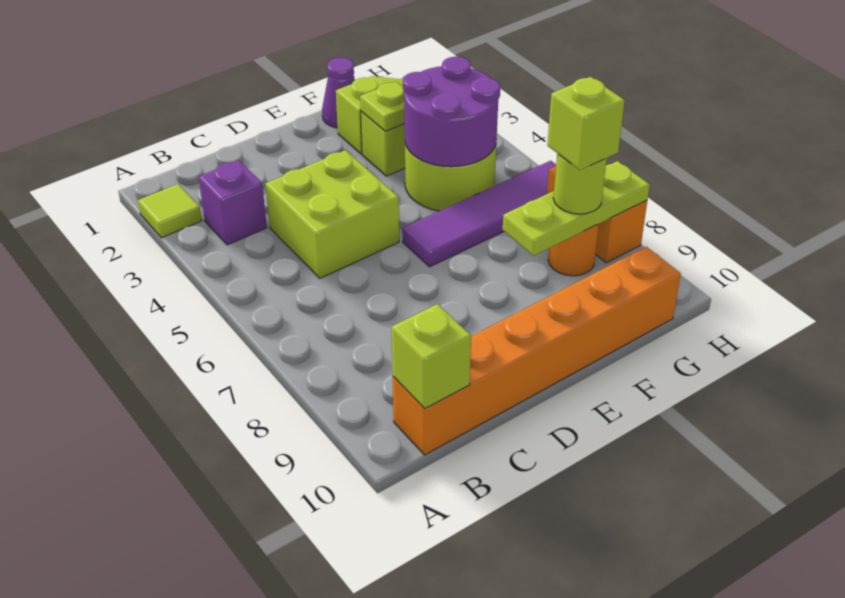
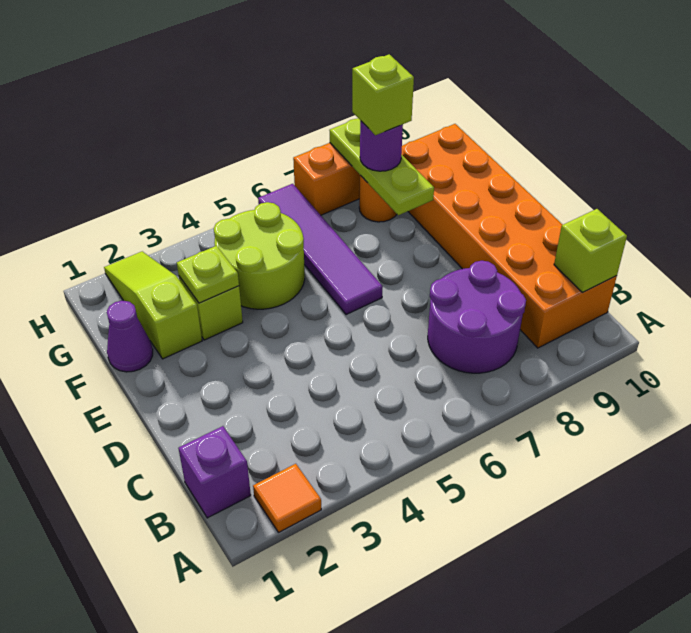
lime 1x1 tile [138,184,202,238] -> orange 1x1 tile [253,464,321,533]
purple 1x1 brick [199,160,267,245] -> purple 1x1 brick moved to [178,426,251,518]
orange 1x6 brick [393,247,681,455] -> orange 2x6 brick [402,124,617,348]
lime 2x2 brick [266,150,399,278] -> none
purple 2x2 round brick [403,57,500,167] -> purple 2x2 round brick moved to [428,261,526,373]
lime 1x1 round brick [553,153,607,214] -> purple 1x1 round brick [360,120,403,171]

